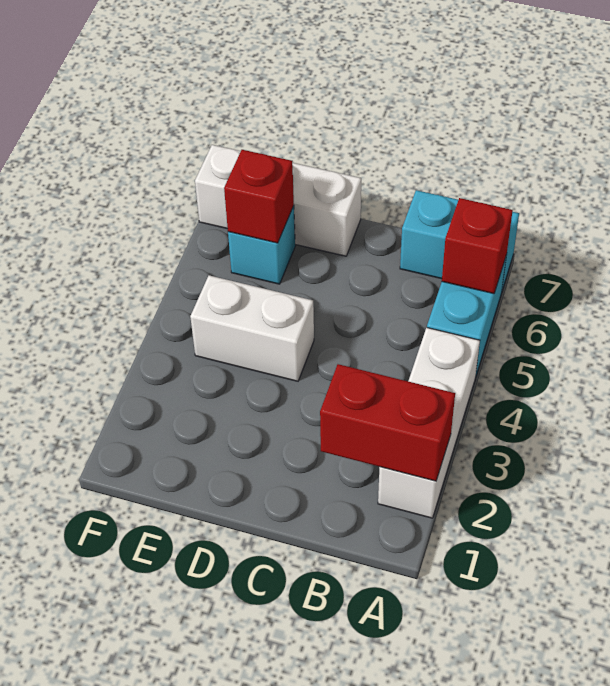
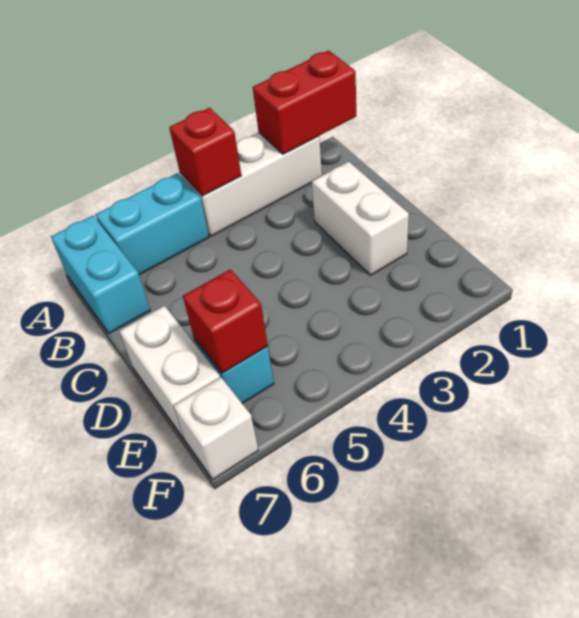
red 1x2 brick [320,364,455,481] -> red 1x2 brick turned to [253,51,356,154]
red 1x1 brick [442,198,513,294] -> red 1x1 brick moved to [169,108,241,196]
white 1x2 brick [190,275,314,381] -> white 1x2 brick moved to [312,162,409,275]

